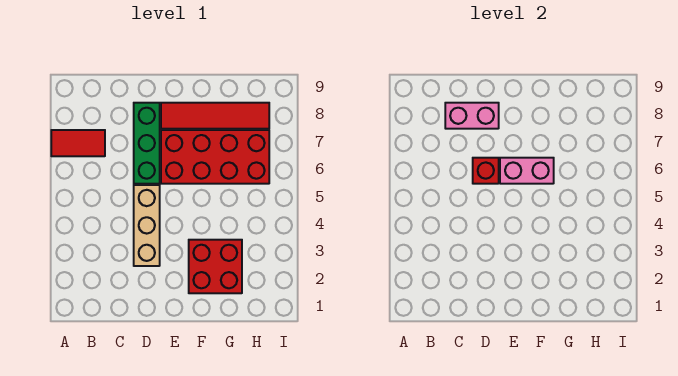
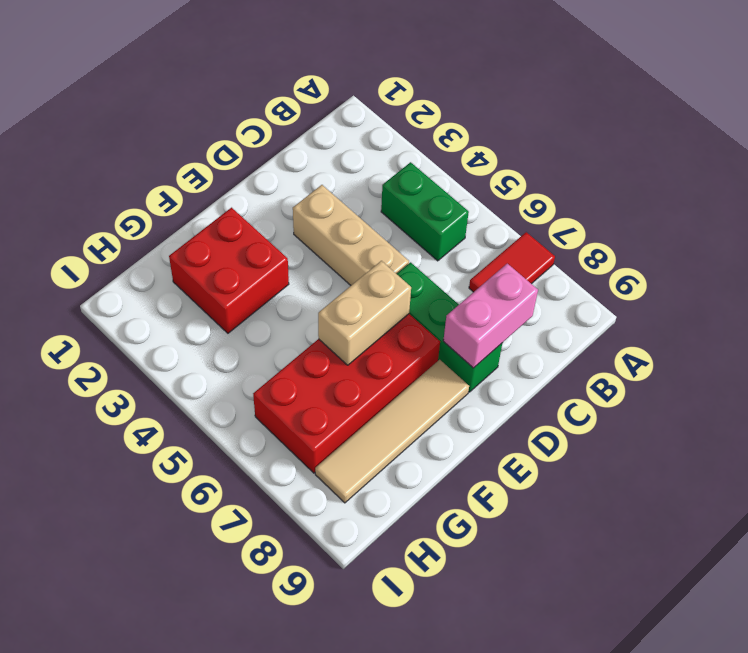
none -> green 1x2 brick [381,162,469,261]
red 1x1 brick [473,158,499,184] -> none
pink 1x2 brick [500,158,554,184] -> tan 1x2 brick [318,261,411,365]
red 1x4 tile [161,103,269,129] -> tan 1x4 tile [315,360,469,503]

